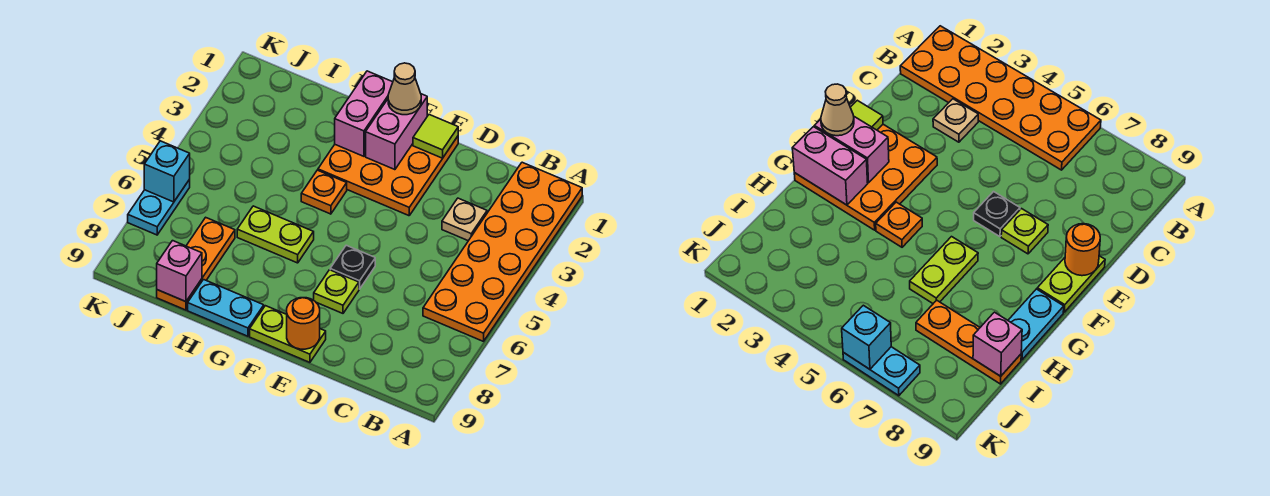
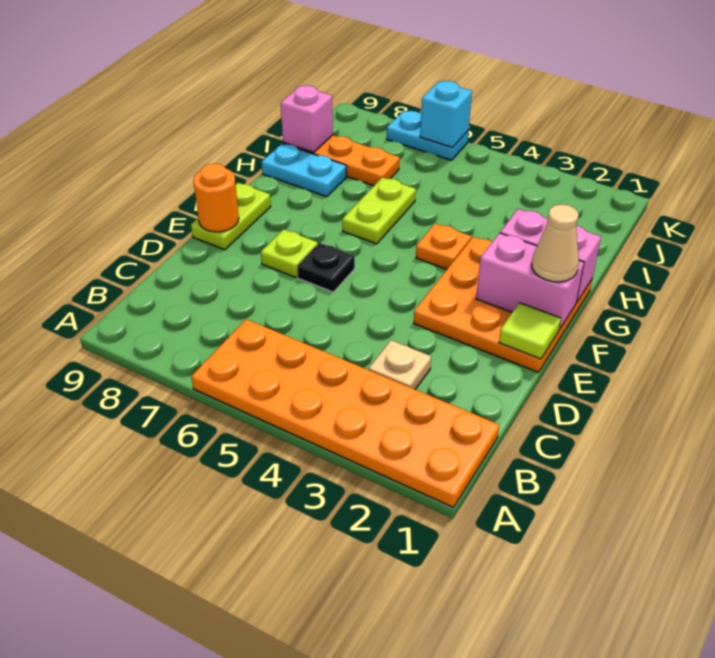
cyan 1x2 plate [188,280,264,336] -> cyan 1x2 plate turned to [262,144,346,197]

